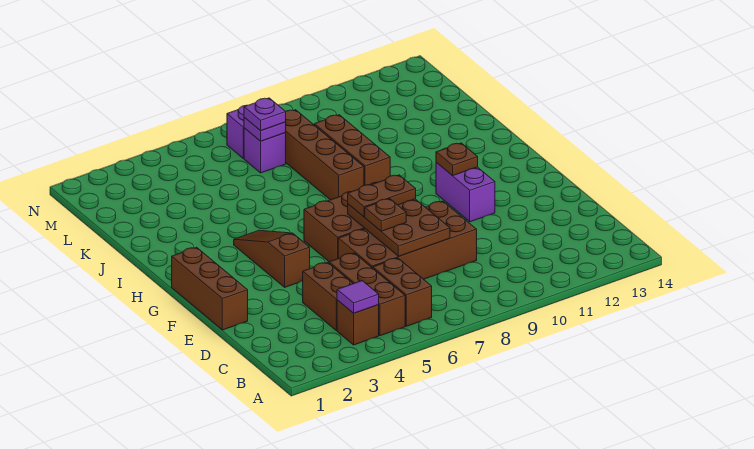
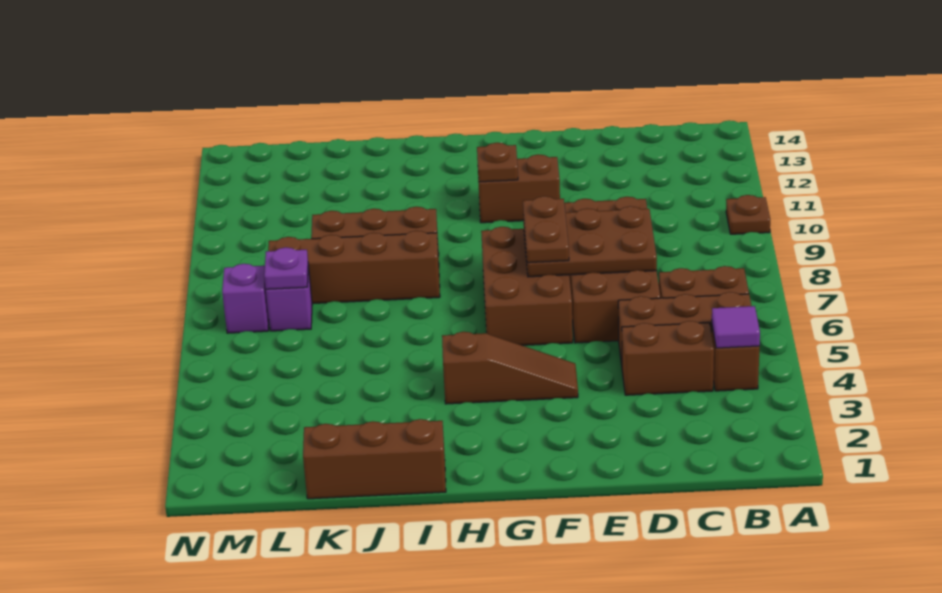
brown 1x3 brick [172,247,248,330] -> brown 1x3 brick moved to [303,419,446,499]
brown 1x1 plate [365,199,406,231] -> brown 1x1 plate moved to [726,195,770,234]
brown 1x3 slope [234,230,310,287] -> brown 1x3 slope turned to [442,332,578,404]
purple 1x2 brick [436,163,495,222] -> brown 1x2 brick [478,155,560,223]
purple 1x1 plate [244,98,286,131] -> none

